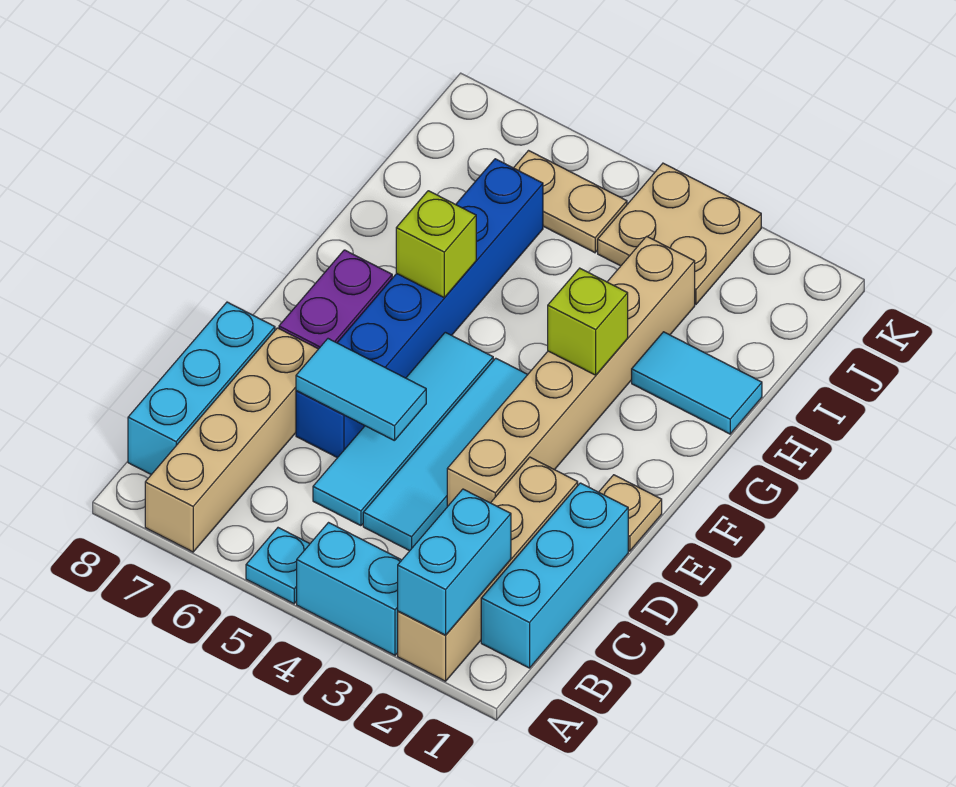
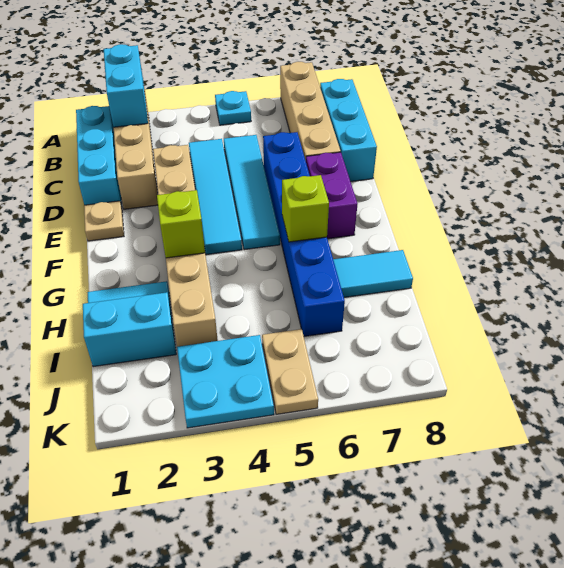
cyan 1x2 brick [297,523,401,655] -> cyan 1x2 brick moved to [83,292,176,367]
cyan 1x2 tile [296,339,426,441] -> cyan 1x2 tile moved to [333,250,413,297]
tan 2x2 plate [598,163,761,304] -> cyan 2x2 plate [177,335,274,428]
tan 1x2 plate [514,151,627,253] -> tan 1x2 plate turned to [262,329,318,414]

